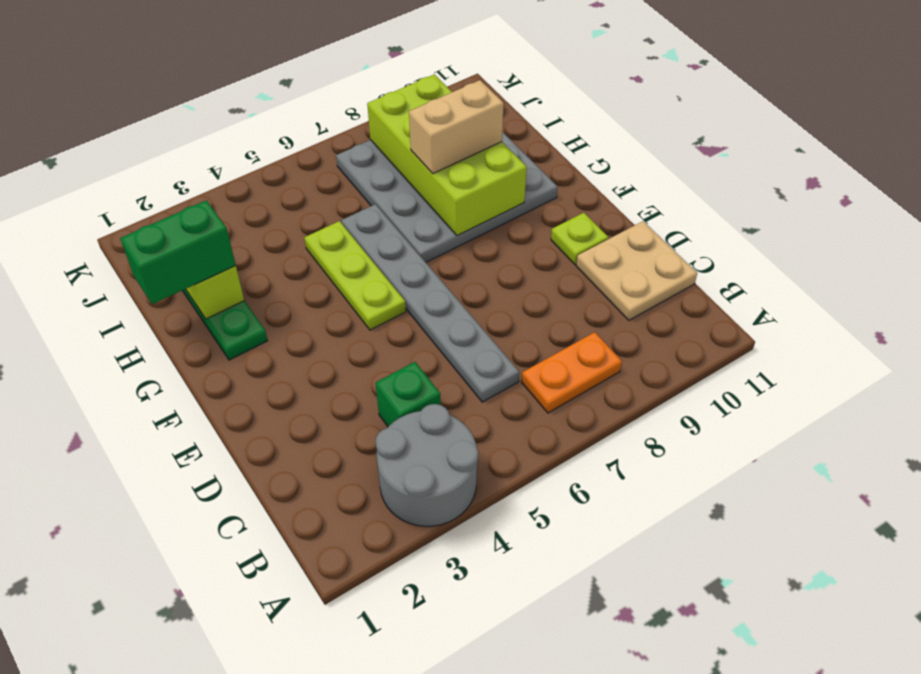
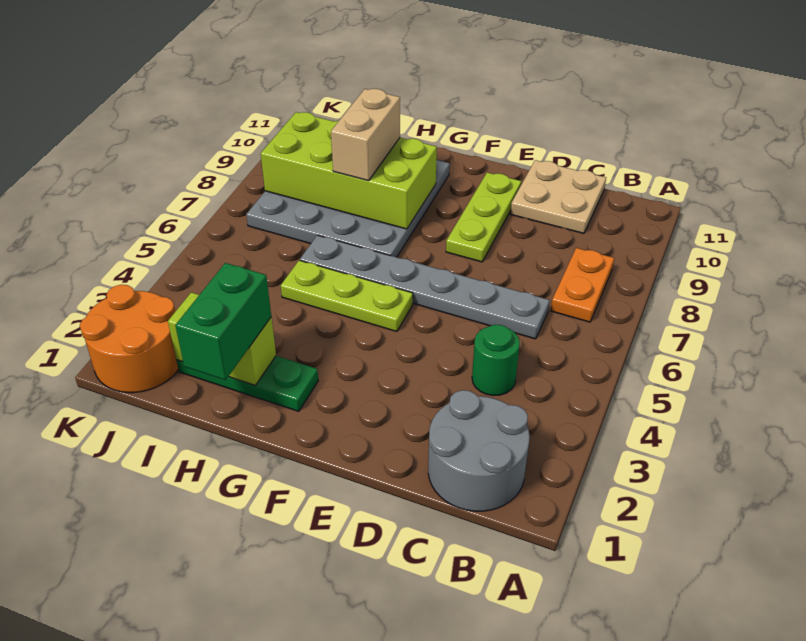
grey 2x2 round brick [375,404,478,526] -> grey 2x2 round brick moved to [428,390,530,511]
green 1x1 brick [376,362,441,426] -> green 1x1 round brick [472,325,520,396]
lime 1x1 plate [551,213,609,265] -> lime 1x3 plate [446,173,521,262]
none -> orange 2x2 round brick [80,285,178,393]

